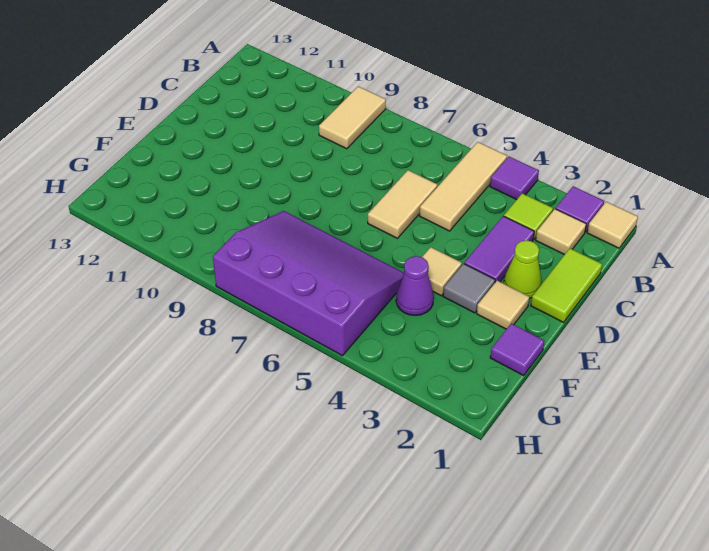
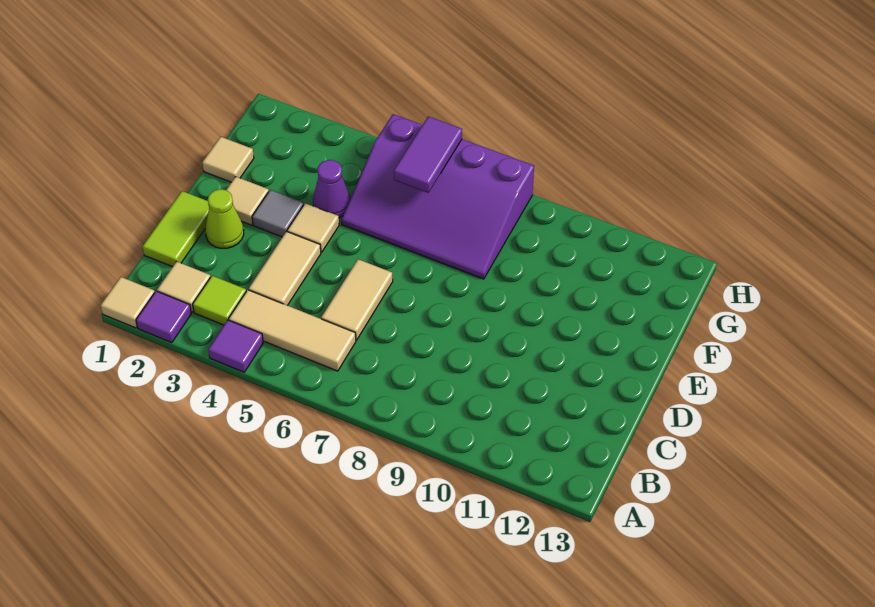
tan 1x3 tile [420,142,507,231] -> tan 1x3 tile turned to [229,290,356,371]
tan 1x2 tile [319,86,386,149] -> tan 1x2 tile moved to [249,232,321,306]
purple 1x2 tile [464,216,534,282] -> purple 1x2 tile moved to [394,117,462,193]
purple 1x1 tile [490,324,544,376] -> tan 1x1 tile [202,137,254,182]

